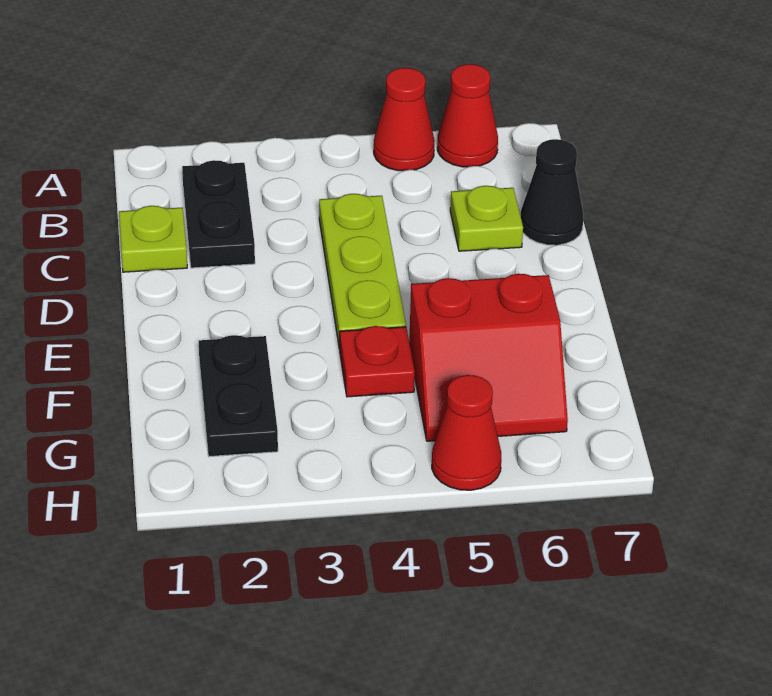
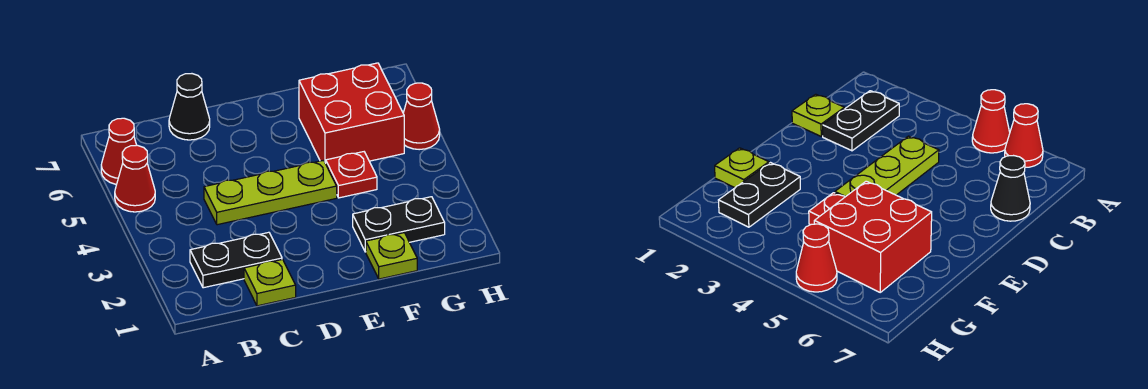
lime 1x1 plate [450,186,523,251] -> lime 1x1 plate moved to [366,233,417,279]
red 2x2 slope [409,274,568,441] -> red 2x2 brick [299,63,404,163]

